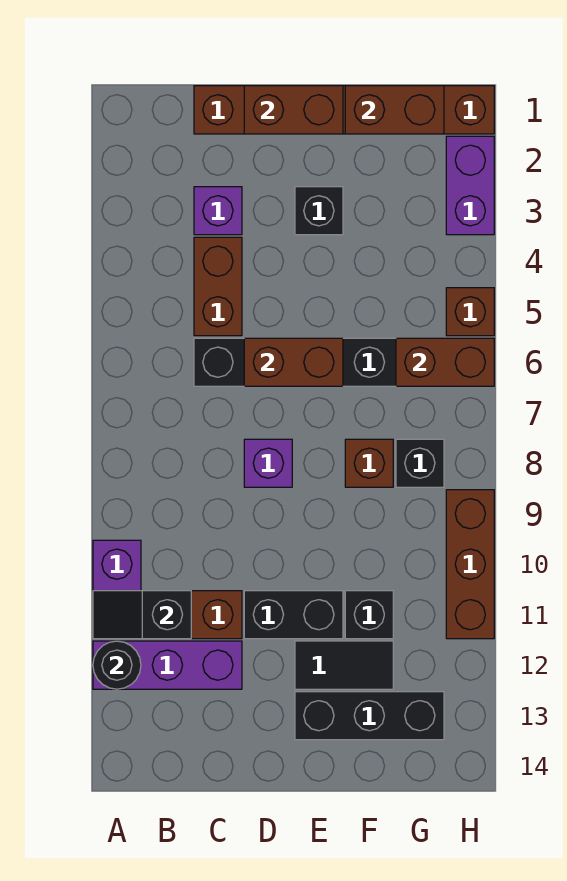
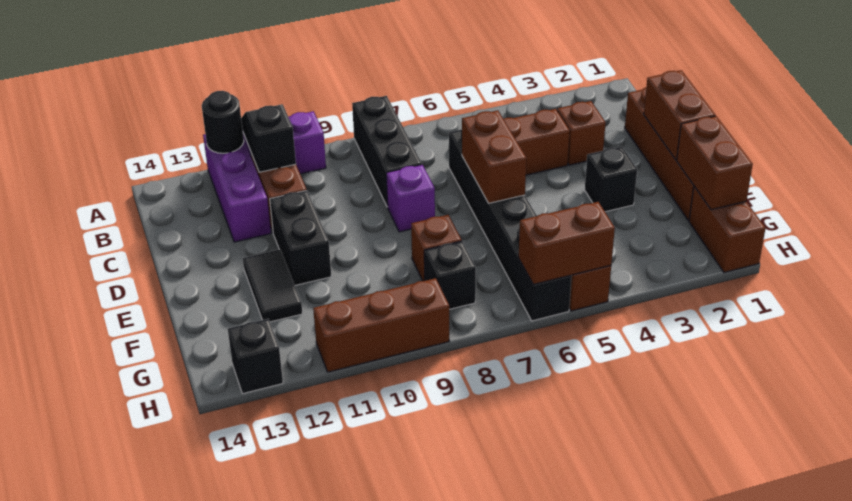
purple 1x1 brick [194,187,242,235] -> brown 1x1 brick [557,101,606,165]
black 1x3 brick [295,692,444,740] -> black 1x3 brick moved to [352,96,422,207]
black 1x1 brick [345,591,393,639] -> black 1x1 brick moved to [228,319,283,394]
brown 1x2 brick [396,338,494,386] -> brown 1x2 brick turned to [519,202,615,284]
purple 1x2 brick [446,136,494,235] -> none

